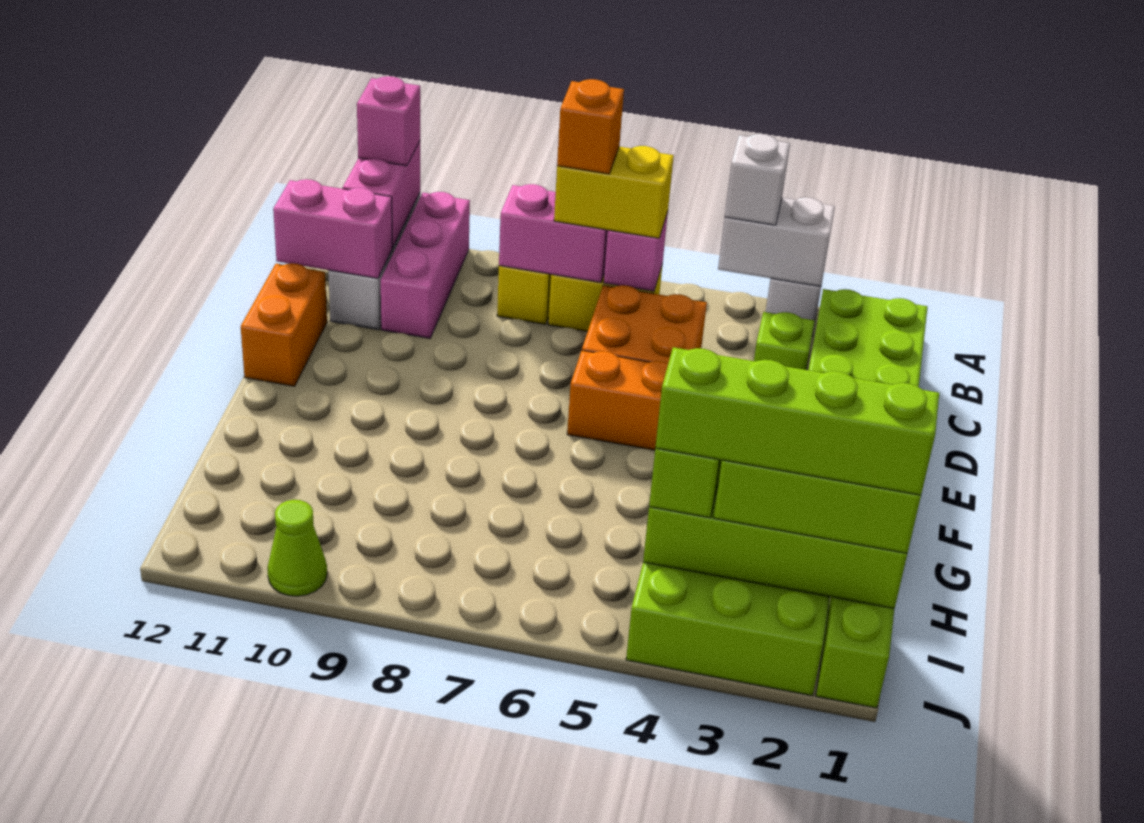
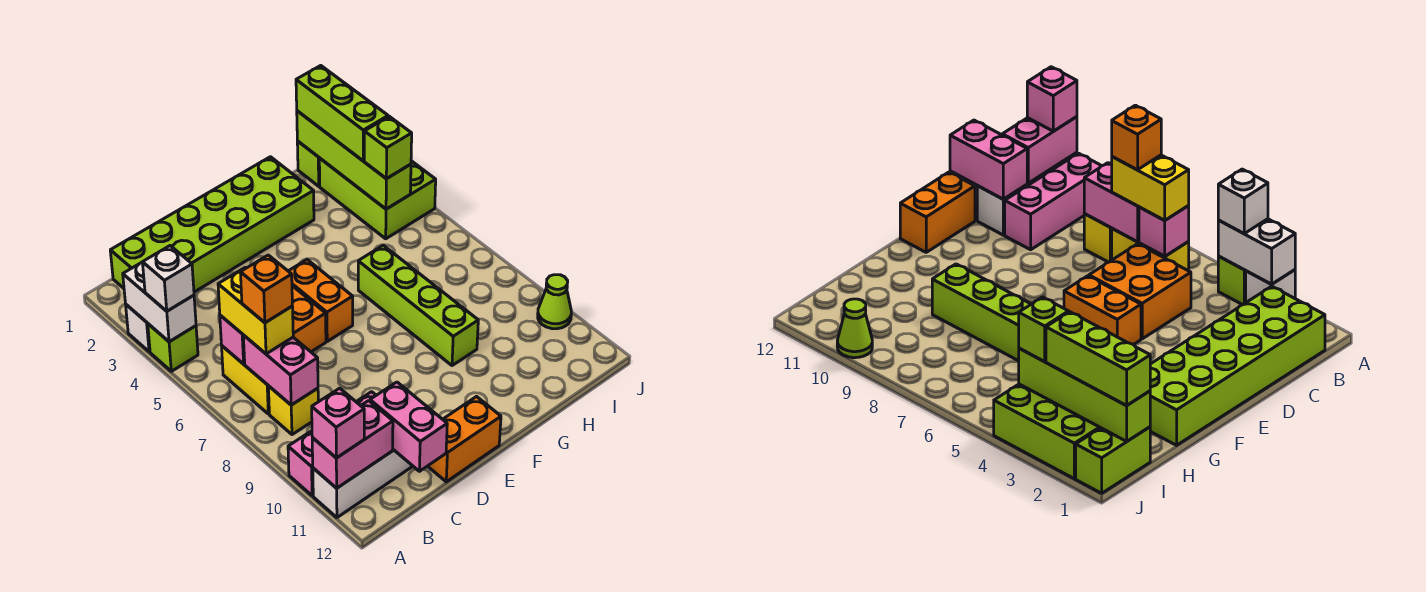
lime 1x1 brick [754,312,815,370] -> lime 1x1 brick moved to [148,324,198,371]
lime 1x4 brick [655,347,939,495] -> lime 1x4 brick moved to [358,245,478,366]

